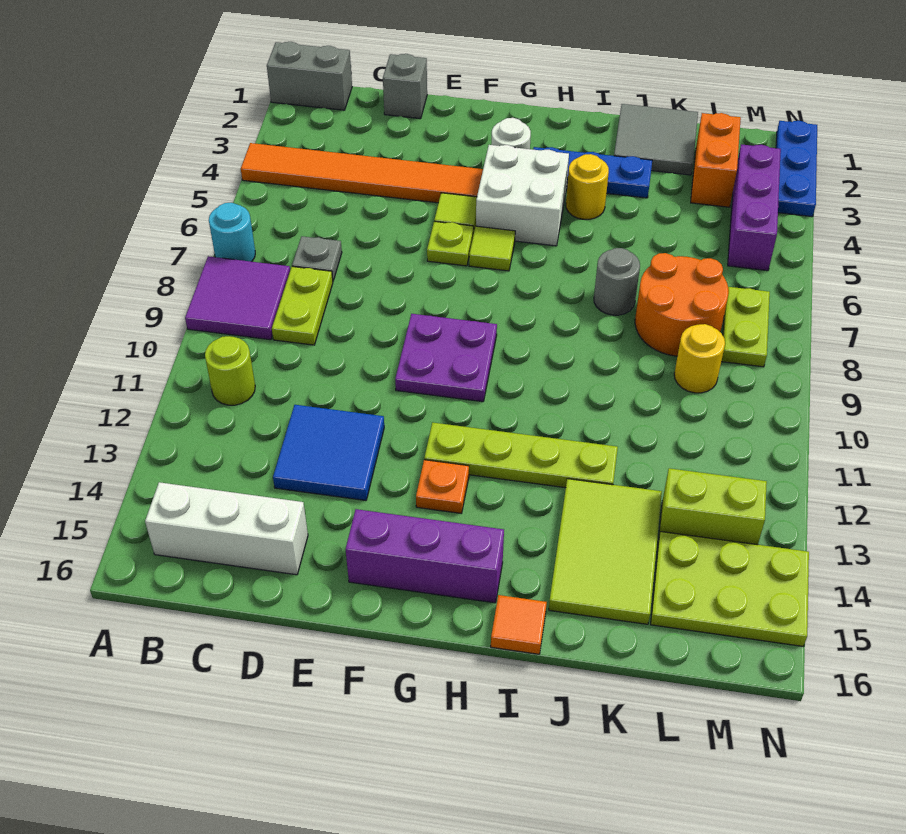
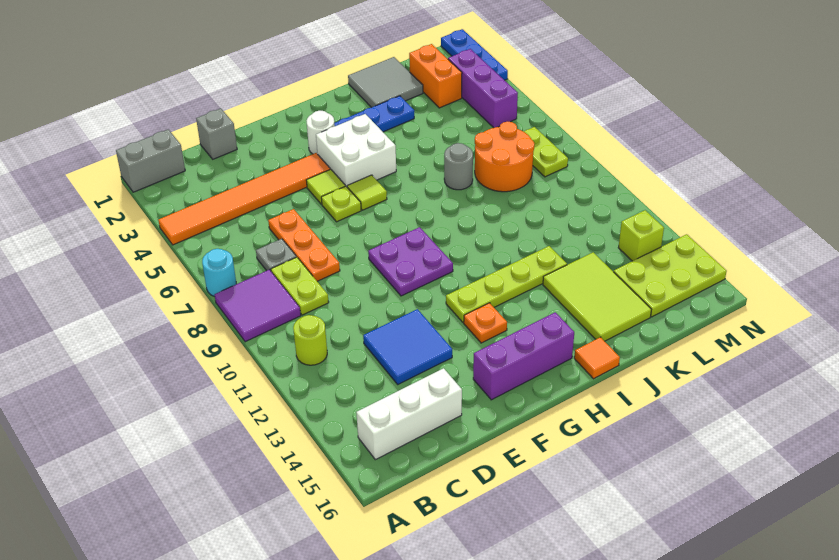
none -> orange 1x3 plate [268,209,340,281]
yellow 1x1 round brick [566,154,609,219] -> none
yellow 1x1 round brick [674,324,725,393] -> none
lime 1x2 brick [659,468,767,545] -> lime 1x1 brick [618,210,664,261]

